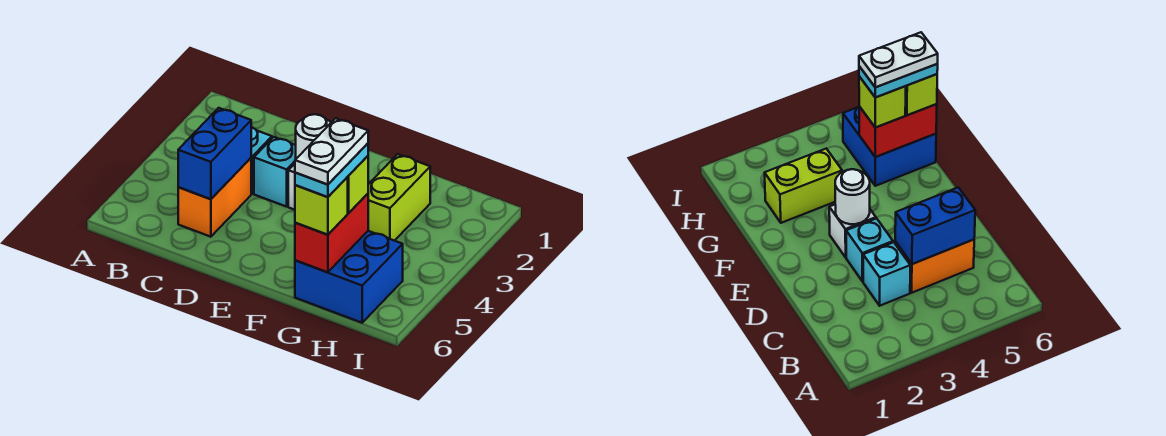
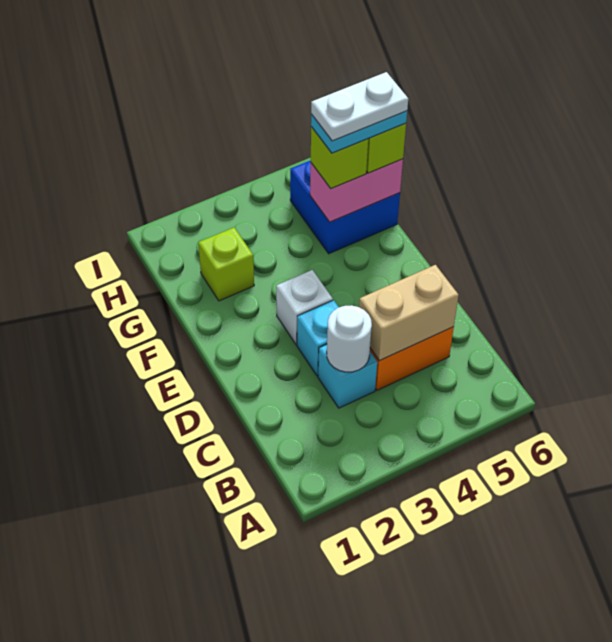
blue 1x2 brick [178,108,251,199] -> tan 1x2 brick [359,265,458,361]
white 1x1 round brick [296,114,331,159] -> white 1x1 round brick moved to [327,305,372,372]
lime 1x2 brick [368,154,430,241] -> lime 1x1 brick [198,228,254,301]
red 1x2 brick [295,194,368,272] -> pink 1x2 brick [310,159,403,222]

